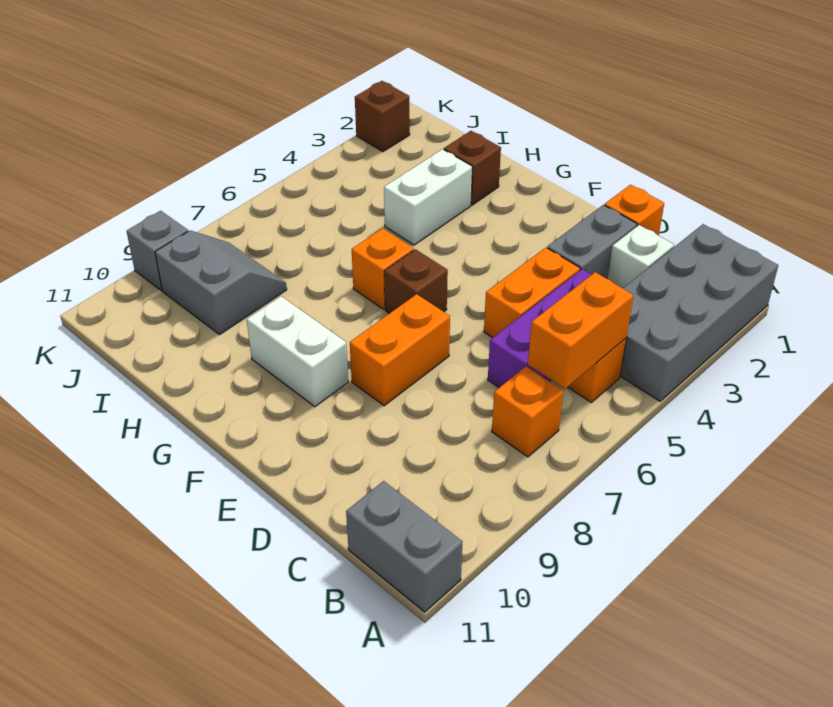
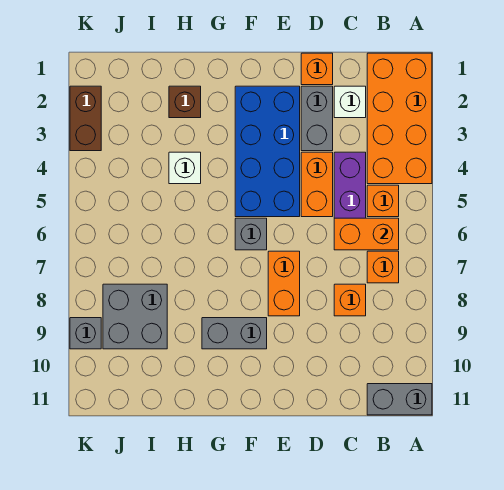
grey 2x4 brick [620,224,778,401] -> orange 2x4 brick [367,53,432,184]
orange 1x2 brick [528,272,633,389] -> orange 1x2 brick turned to [334,218,399,250]
none -> blue 2x4 brick [235,86,300,217]
brown 1x1 brick [384,249,448,314] -> grey 1x1 brick [235,218,267,250]
white 1x2 brick [247,296,348,407] -> grey 1x2 brick [202,318,267,349]
orange 1x1 brick [352,228,414,309] -> orange 1x1 brick moved to [334,284,366,316]
white 1x2 brick [384,149,472,245] -> white 1x1 brick [169,152,201,184]
grey 2x2 slope [155,231,287,335] -> grey 2x2 brick [103,284,167,349]
brown 1x1 brick [355,81,410,152] -> brown 1x2 brick [70,86,101,151]

